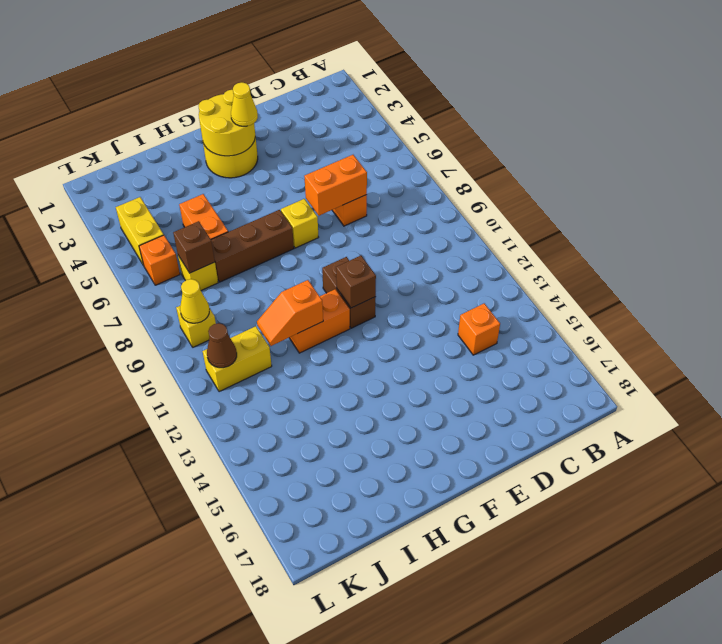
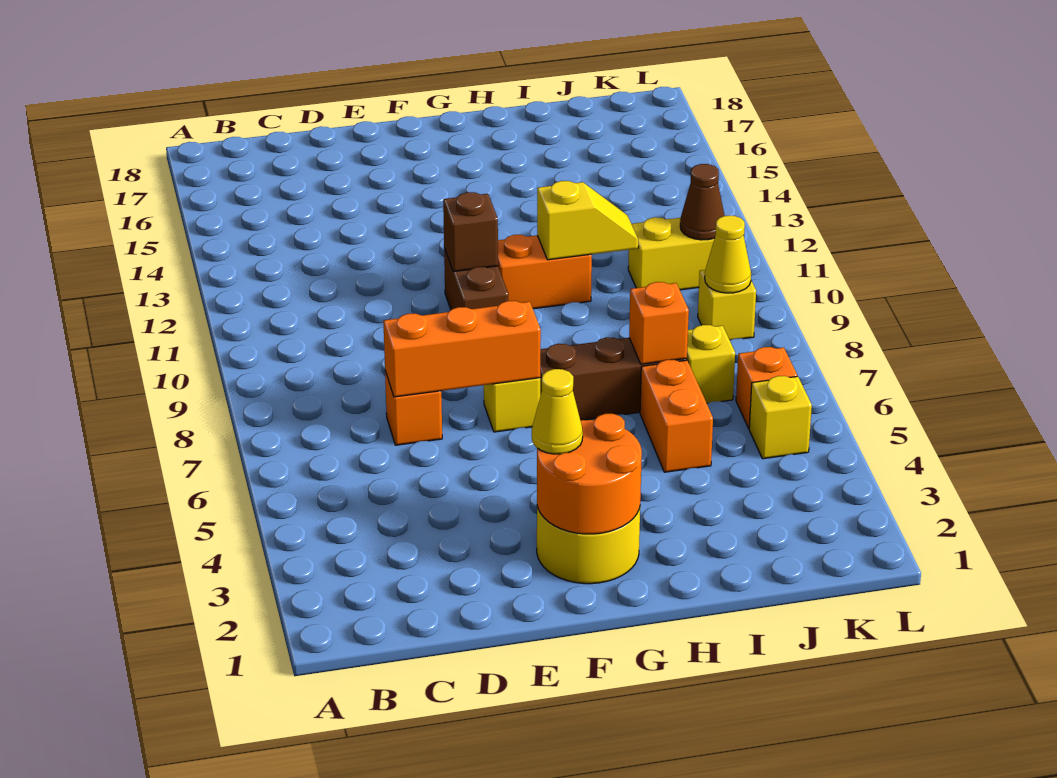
orange 1x1 brick [458,303,500,355] -> orange 1x1 brick moved to [629,282,689,364]
orange 1x2 brick [304,155,367,216] -> orange 1x3 brick [383,301,541,397]
yellow 2x2 round brick [198,90,255,156] -> orange 2x2 round brick [537,414,642,534]
orange 1x2 slope [257,280,323,346] -> yellow 1x2 slope [537,181,638,260]
brown 1x1 brick [173,221,215,273] -> none
yellow 1x2 brick [116,197,164,264] -> yellow 1x1 brick [749,376,812,459]

